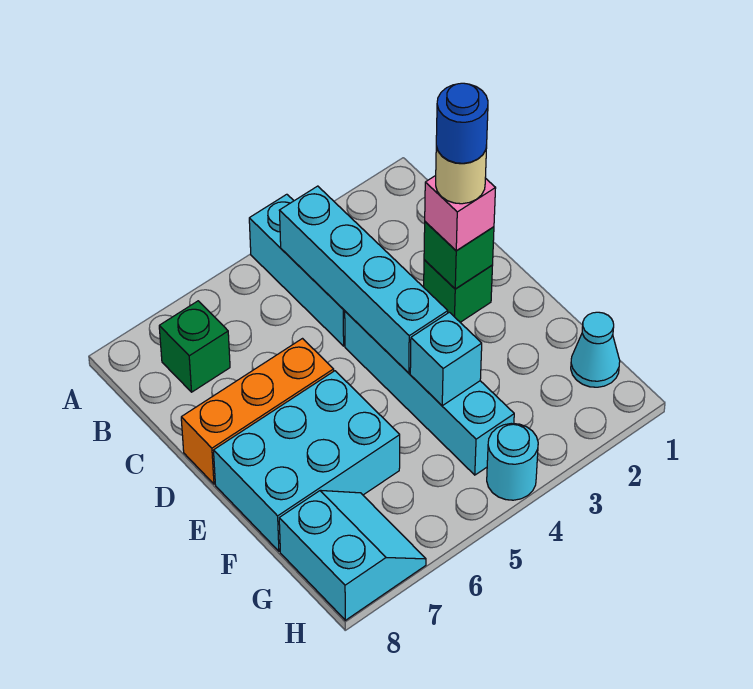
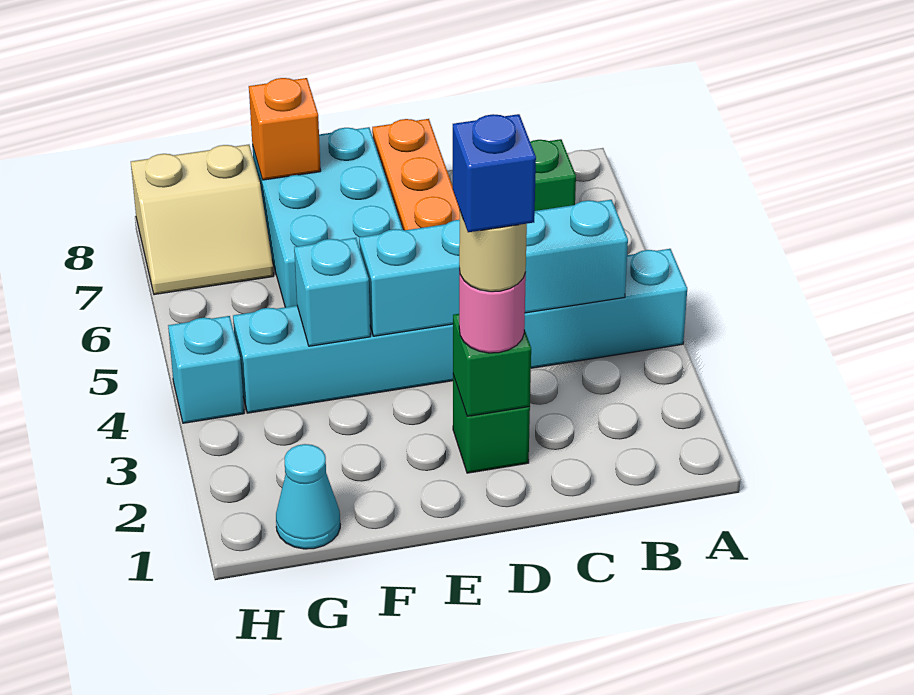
pink 1x1 brick [425,176,496,251] -> pink 1x1 round brick [459,269,526,353]
blue 1x1 round brick [436,83,488,163] -> blue 1x1 brick [452,114,536,232]
none -> orange 1x1 brick [249,78,321,180]
cyan 2x2 slope [279,490,426,620] -> tan 2x2 slope [131,145,274,295]
cyan 1x1 round brick [487,423,538,500] -> cyan 1x1 brick [168,316,244,423]

